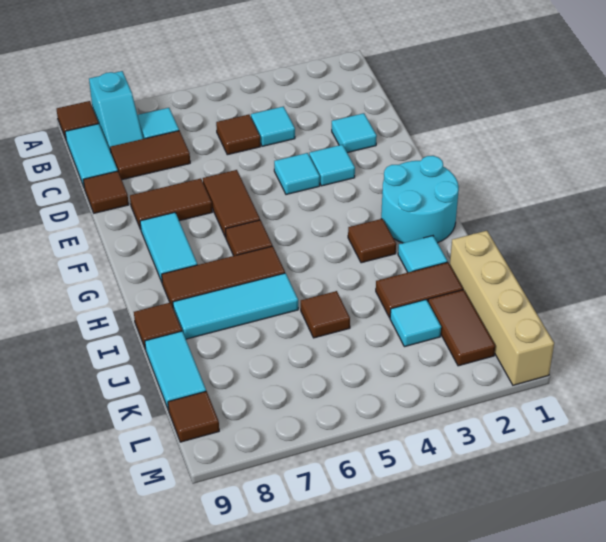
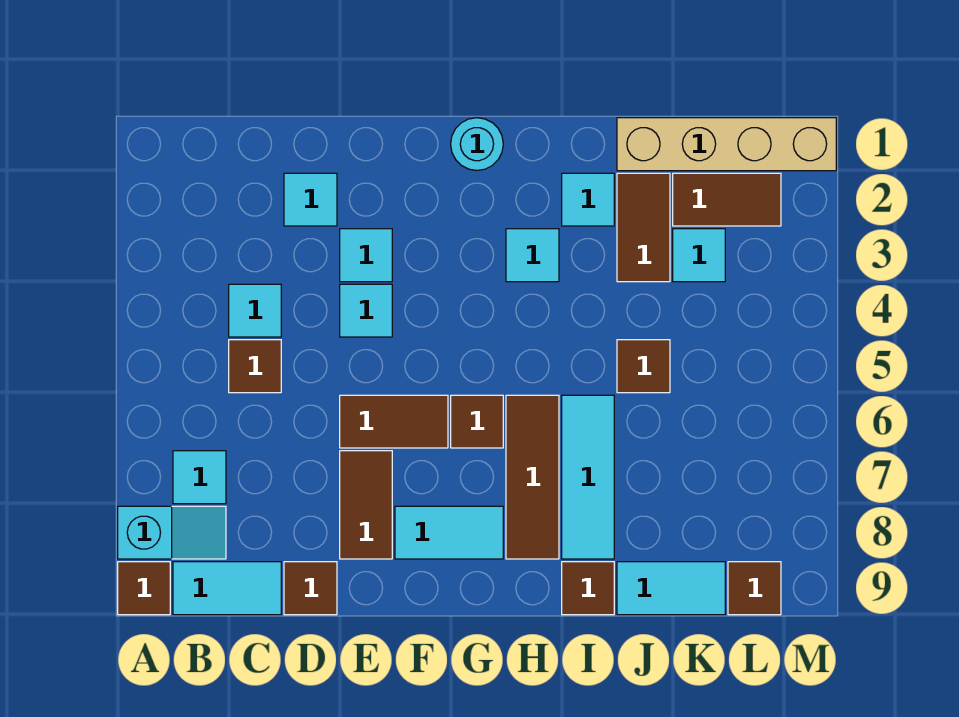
brown 1x2 tile [110,131,190,180] -> none
cyan 2x2 round brick [381,156,459,243] -> cyan 1x1 round brick [451,118,503,170]
brown 1x1 tile [348,219,396,263] -> cyan 1x1 tile [506,229,559,282]

